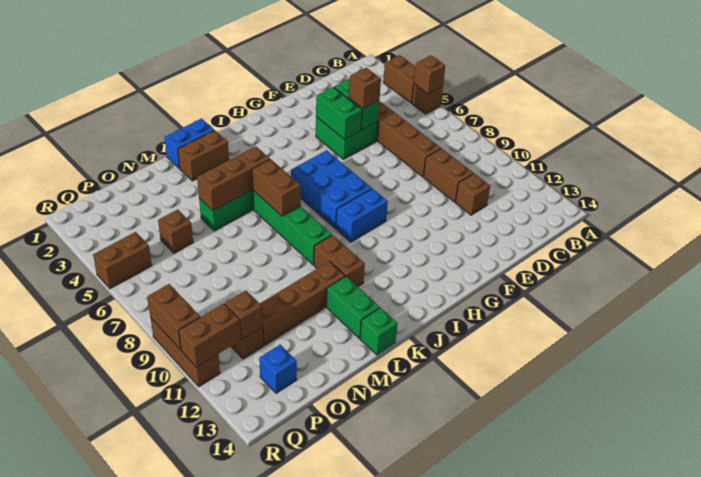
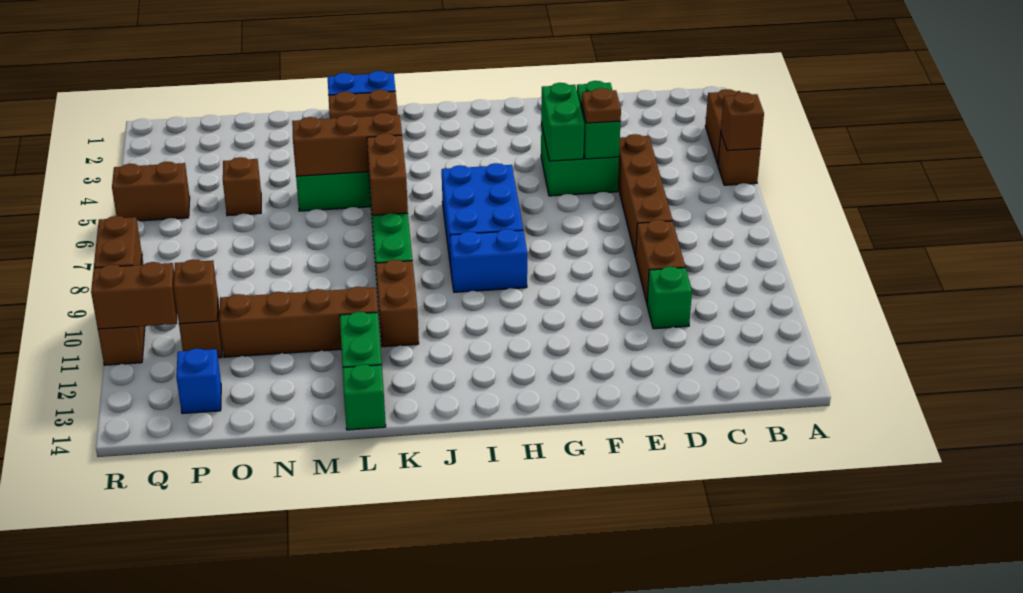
brown 1x1 brick [455,174,490,215] -> green 1x1 brick [647,267,692,329]
brown 1x1 brick [349,68,381,109] -> brown 1x1 plate [582,88,621,123]

